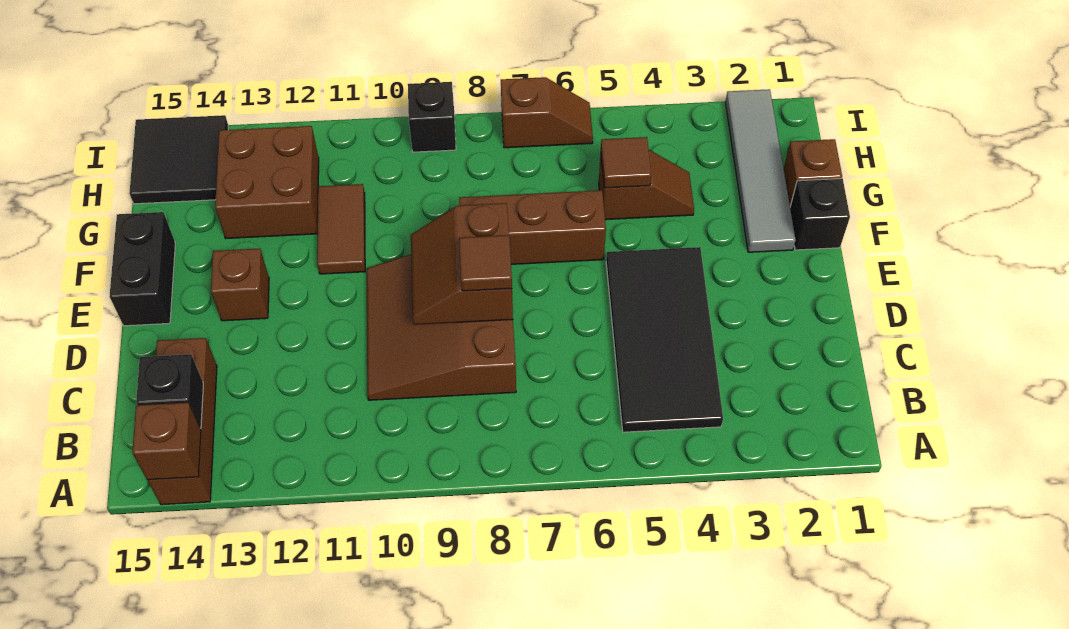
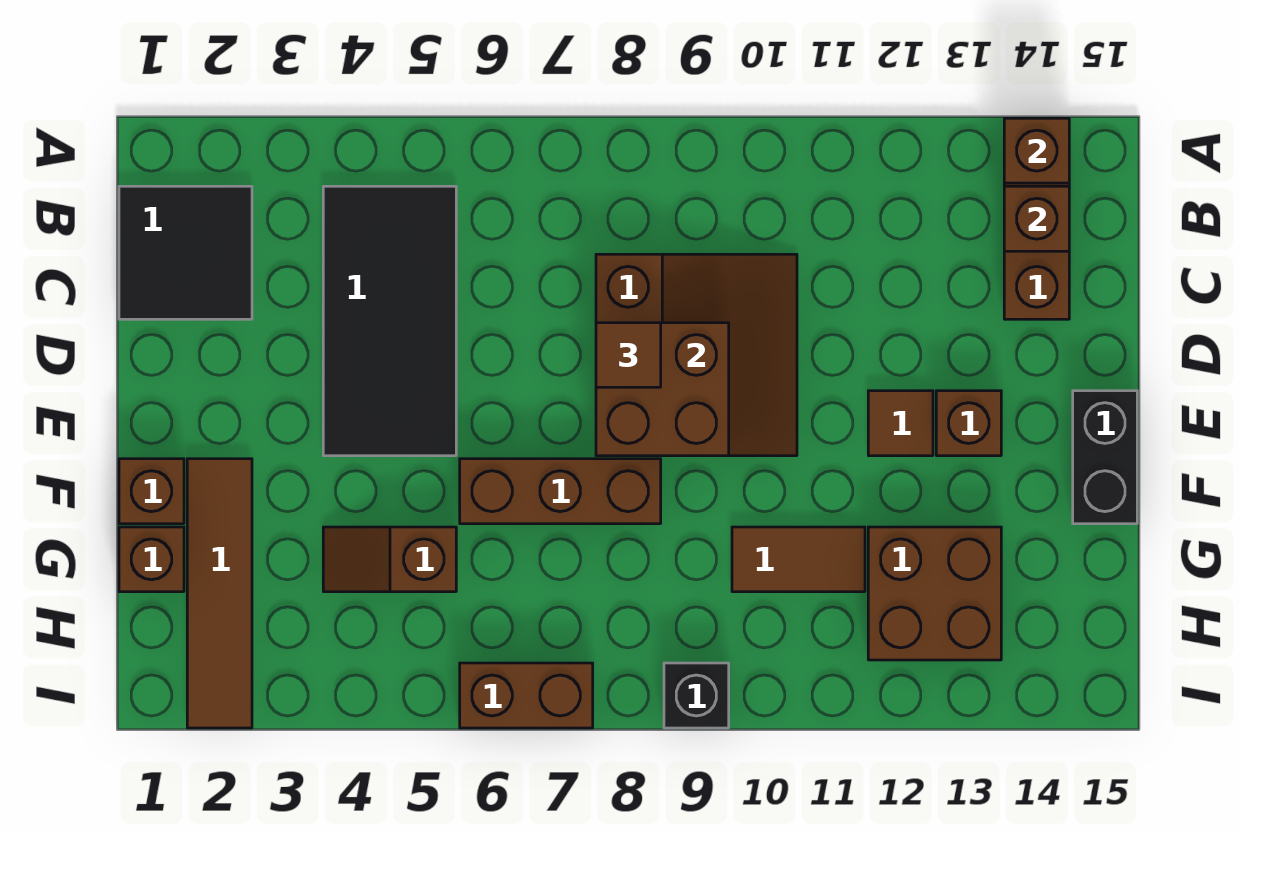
black 1x1 brick [136,354,203,428] -> brown 1x1 brick [1004,186,1069,251]
brown 2x2 slope [411,203,513,325] -> brown 2x2 brick [596,323,729,456]
black 1x1 brick [790,178,850,250] -> brown 1x1 brick [119,459,184,524]
grey 1x4 tile [725,89,796,252] -> brown 1x4 tile [187,459,252,728]
brown 1x2 tile [317,184,365,274] -> brown 1x2 tile turned to [732,527,865,592]
brown 1x1 tile [601,137,652,188] -> brown 1x1 tile moved to [868,391,933,456]
black 2x2 tile [129,115,228,204] -> black 2x2 tile moved to [119,186,252,319]
brown 1x2 slope [501,77,593,148] -> brown 1x2 brick [460,663,593,728]

